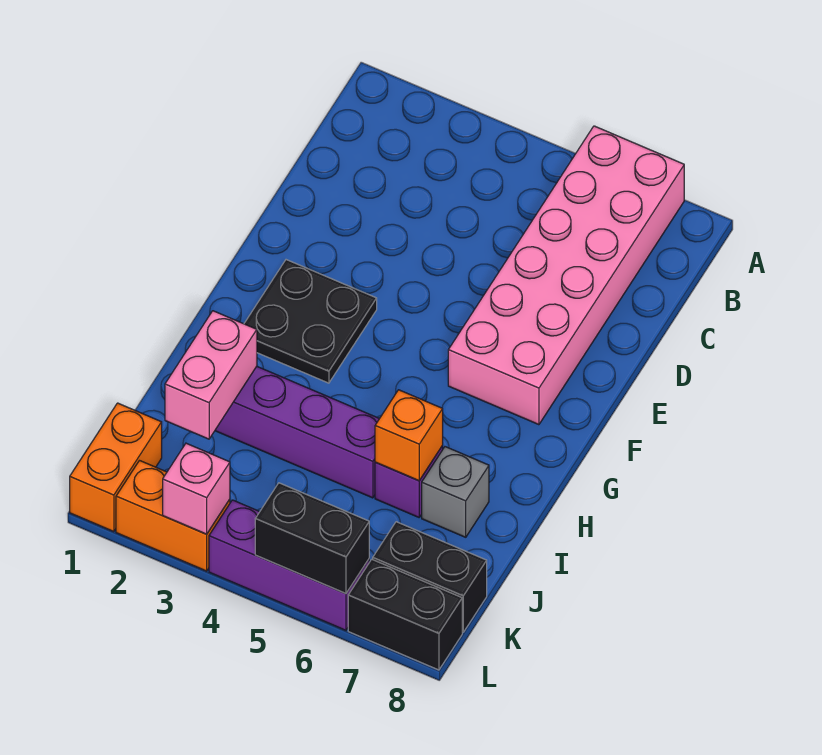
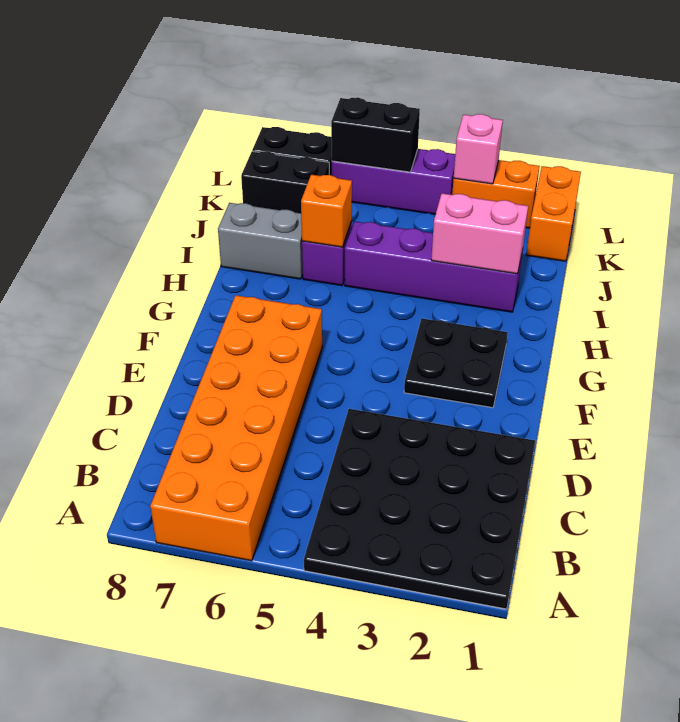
none -> black 4x4 plate [304,409,535,609]
pink 2x6 brick [448,126,684,425] -> orange 2x6 brick [150,295,322,561]
pink 1x2 brick [165,311,257,439] -> pink 1x2 brick turned to [431,193,528,274]
grey 1x1 brick [422,447,489,537] -> grey 1x2 brick [218,203,303,279]

